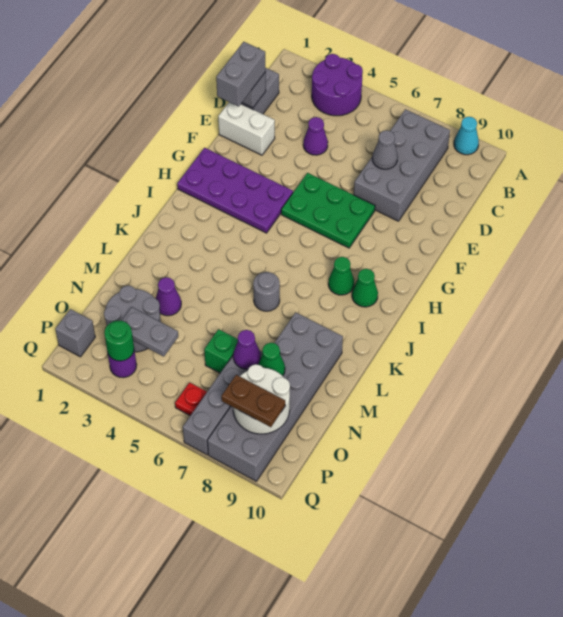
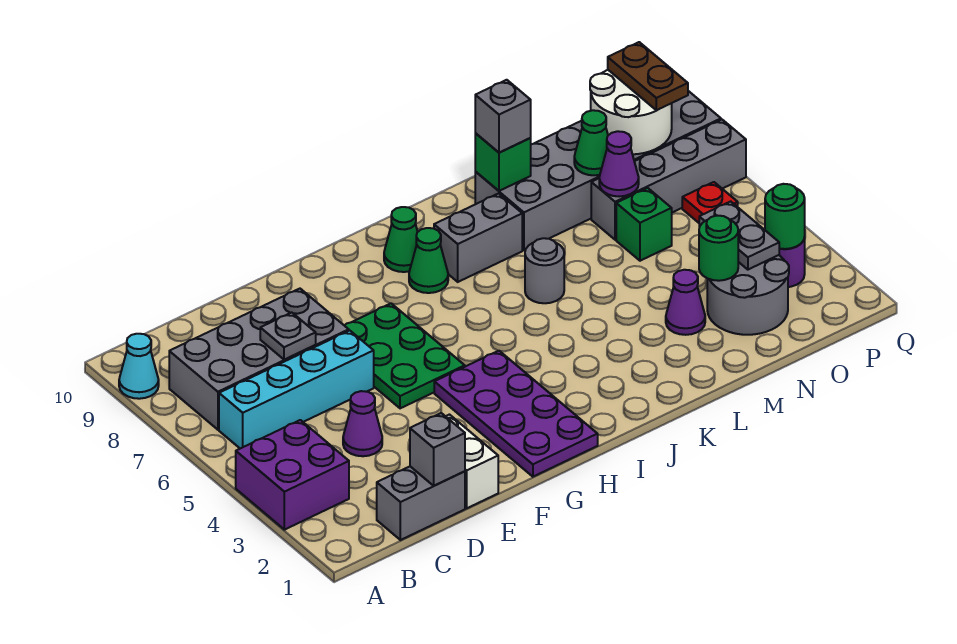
purple 2x2 round brick [312,54,363,116] -> purple 2x2 brick [236,420,349,530]
none -> cyan 1x4 brick [219,331,374,449]
grey 1x2 brick [216,42,266,106] -> grey 1x2 brick moved to [434,193,522,282]
grey 1x1 cone [372,130,398,169] -> grey 1x1 plate [260,313,316,360]
none -> green 1x1 brick [475,133,531,191]
none -> green 1x1 round brick [699,216,738,281]
grey 1x1 brick [55,309,95,357] -> grey 1x1 brick moved to [475,80,531,153]

